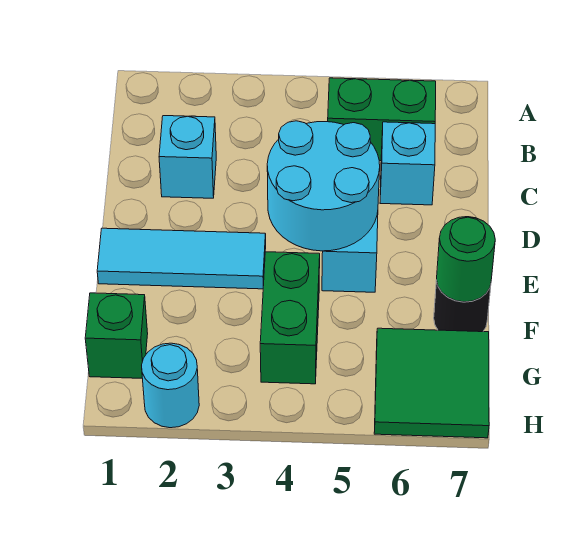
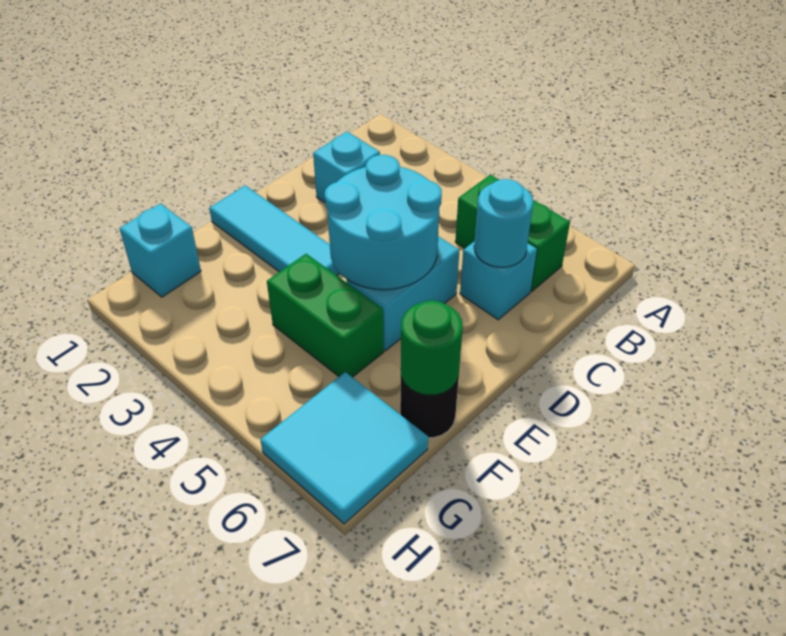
green 1x2 brick [260,252,320,384] -> green 1x2 brick turned to [267,254,384,377]
green 1x1 brick [85,293,148,378] -> cyan 1x1 brick [120,203,201,297]
green 2x2 tile [374,328,489,438] -> cyan 2x2 tile [260,372,428,524]
cyan 1x1 round brick [142,343,199,428] -> cyan 1x1 round brick moved to [474,179,533,267]

